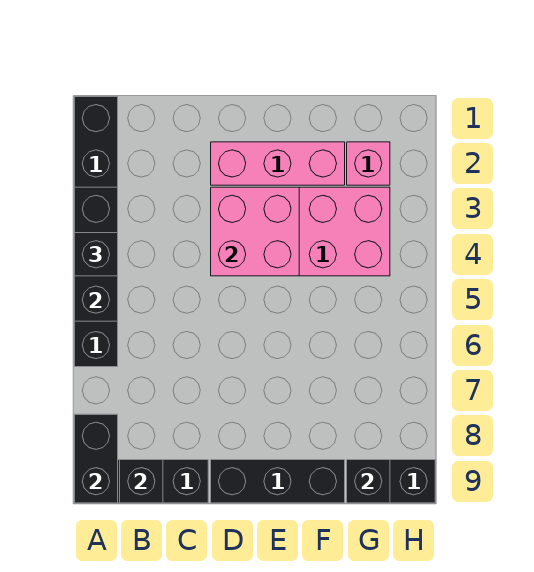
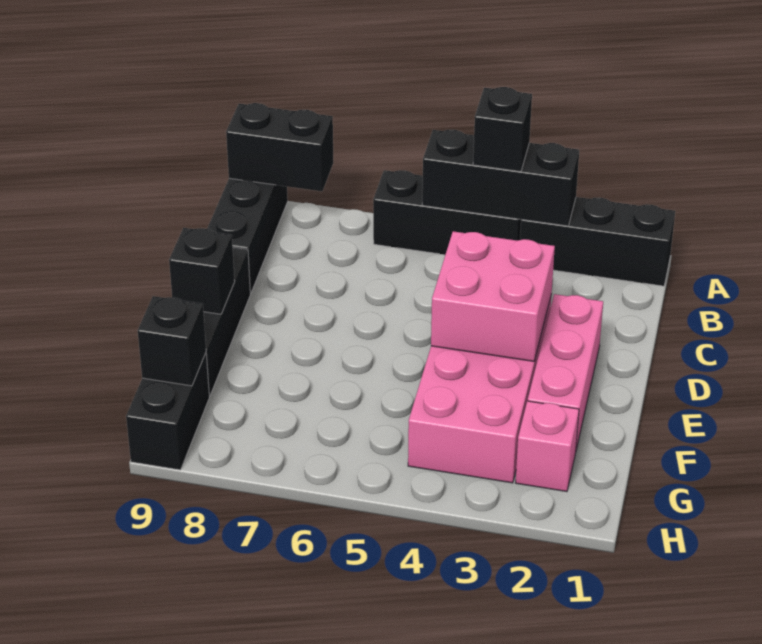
black 1x1 brick [120,460,163,503] -> black 1x1 brick moved to [169,228,235,314]

